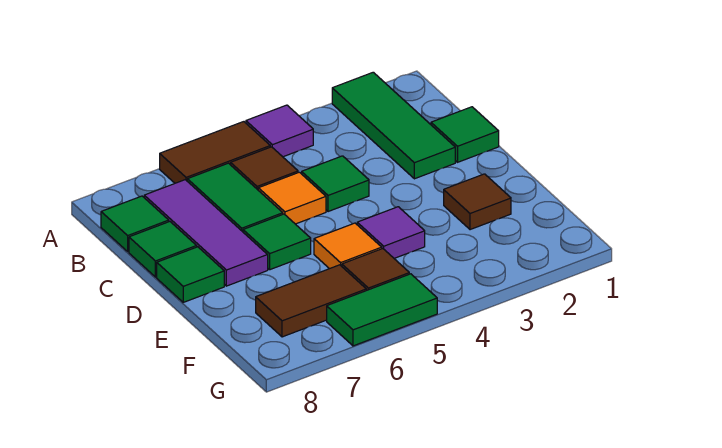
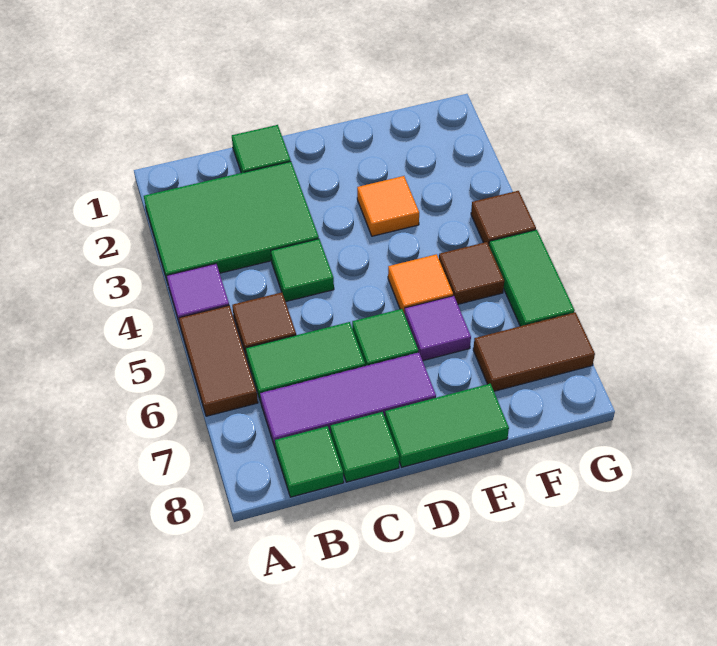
green 1x3 tile [332,72,455,179] -> green 2x3 tile [144,162,319,283]
orange 1x1 tile [258,172,326,224] -> orange 1x1 tile moved to [357,176,419,236]
green 1x1 tile [157,247,224,302] -> green 1x2 tile [385,384,509,467]
brown 1x1 tile [444,174,511,230] -> brown 1x1 tile moved to [471,191,536,245]
purple 1x1 tile [357,207,425,258] -> purple 1x1 tile moved to [405,296,471,361]
brown 1x2 tile [256,265,366,337] -> brown 1x2 tile turned to [473,312,595,391]

